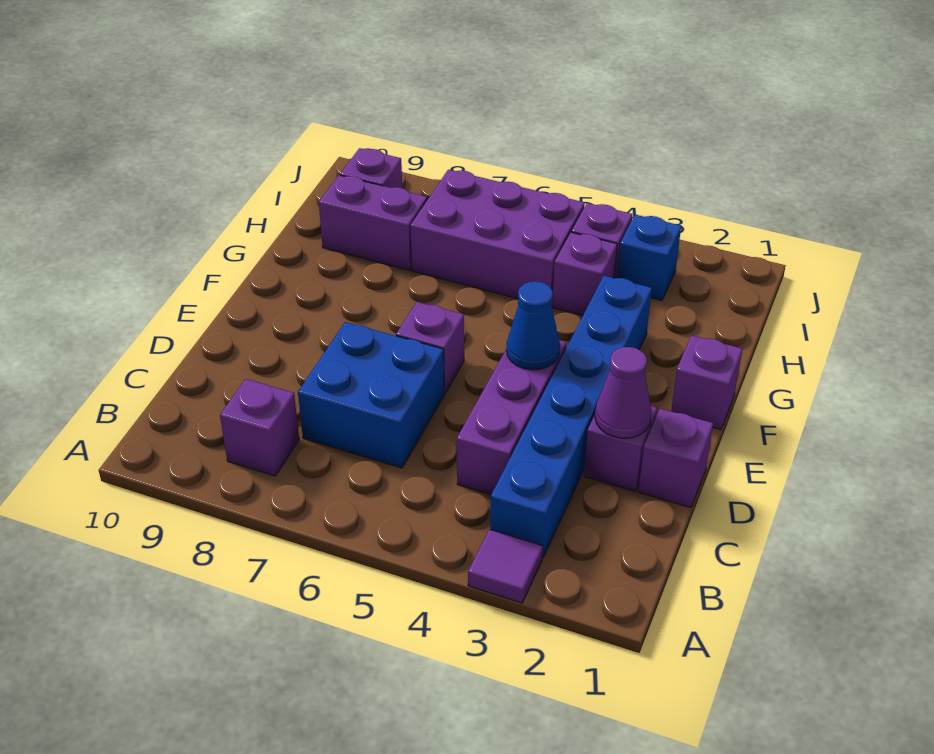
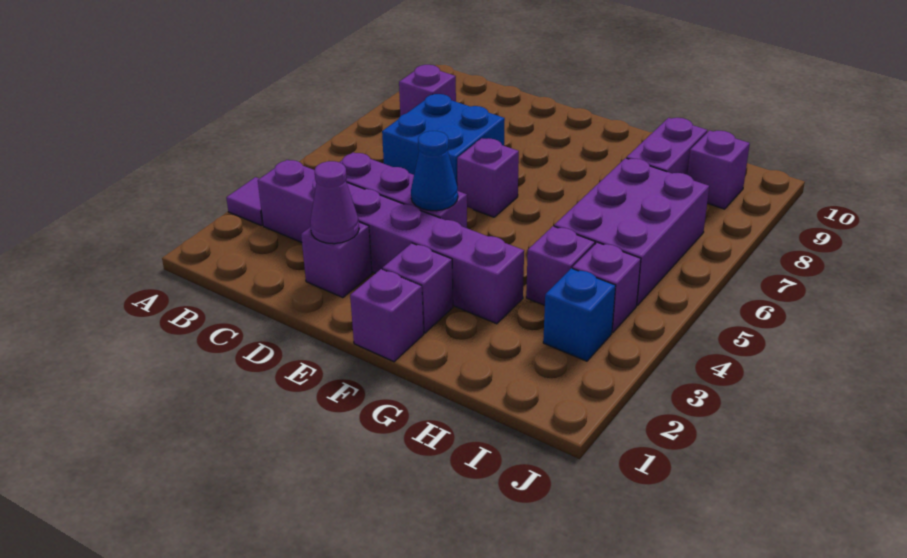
blue 1x6 brick [490,276,652,558] -> purple 1x6 brick [258,160,524,324]
purple 1x1 brick [638,408,713,507] -> purple 1x1 brick moved to [383,243,453,333]

